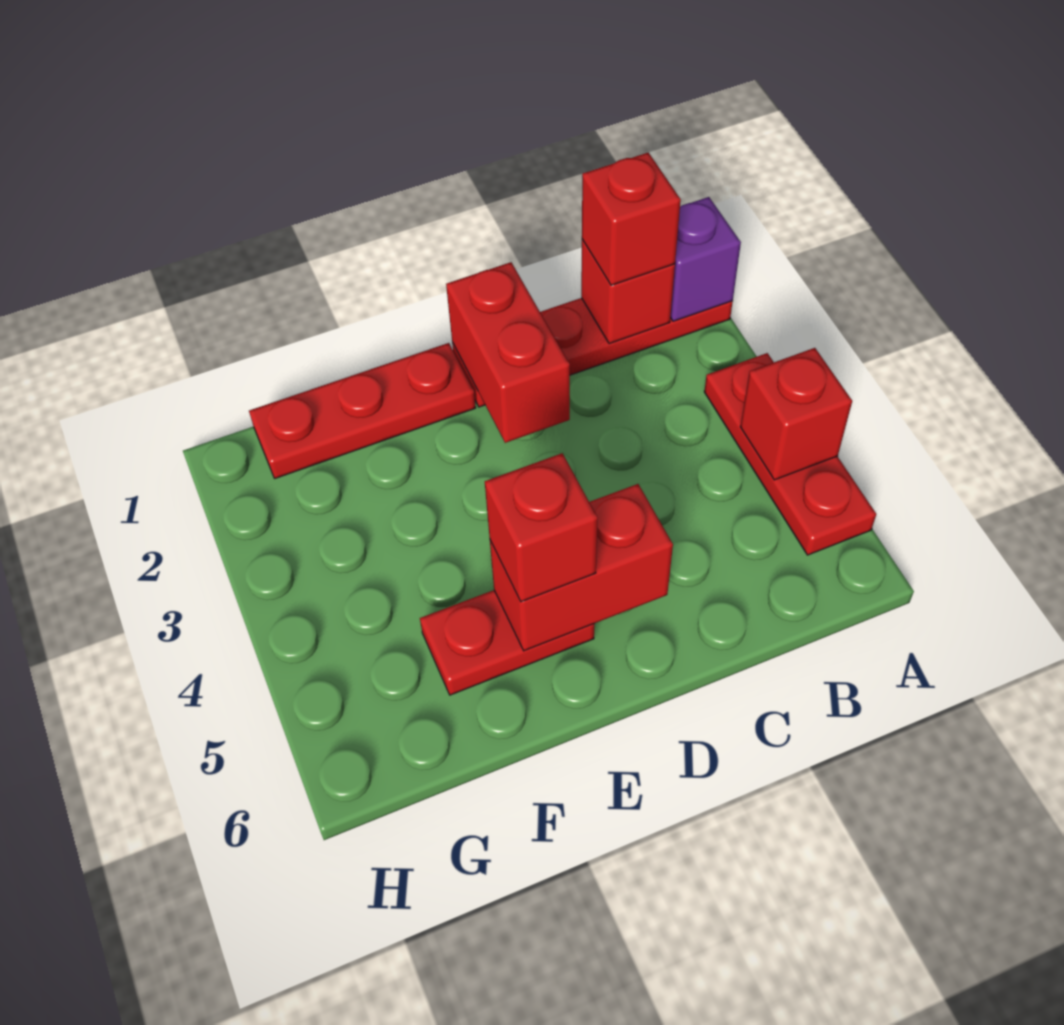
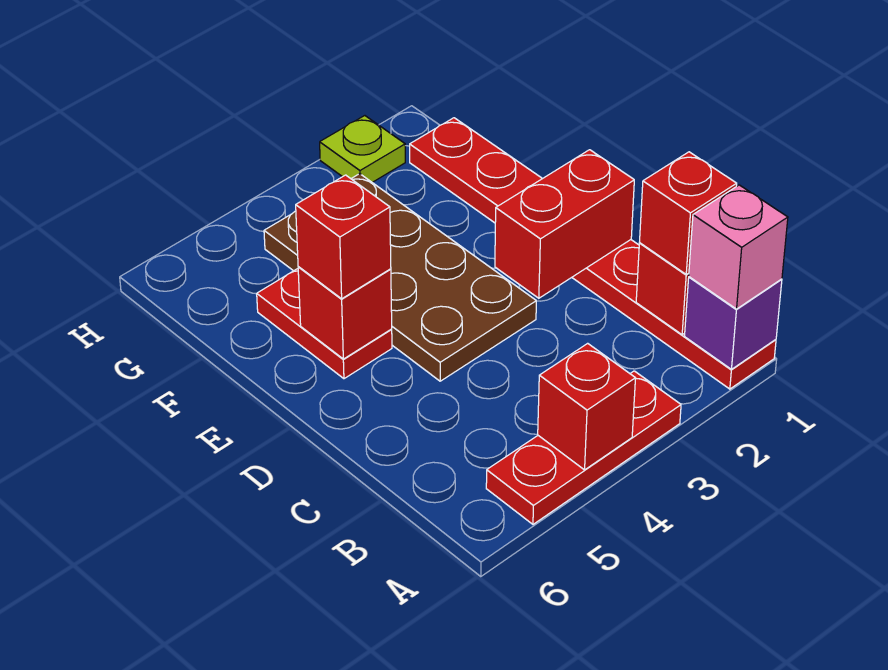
none -> pink 1x1 brick [689,185,788,309]
none -> brown 2x4 plate [264,174,536,381]
red 1x2 brick [490,484,673,651] -> red 1x1 brick [298,267,392,359]
none -> lime 1x1 plate [320,116,405,183]

